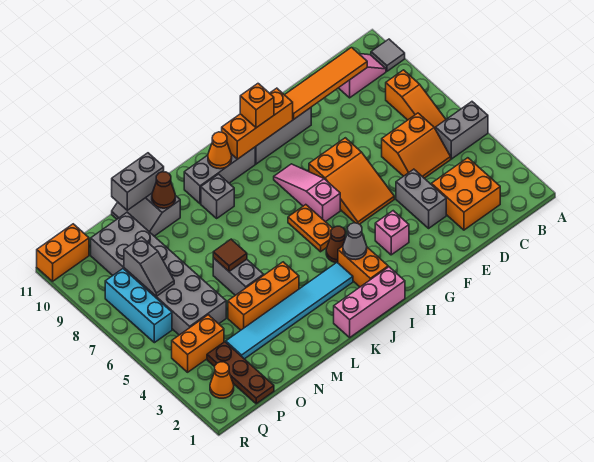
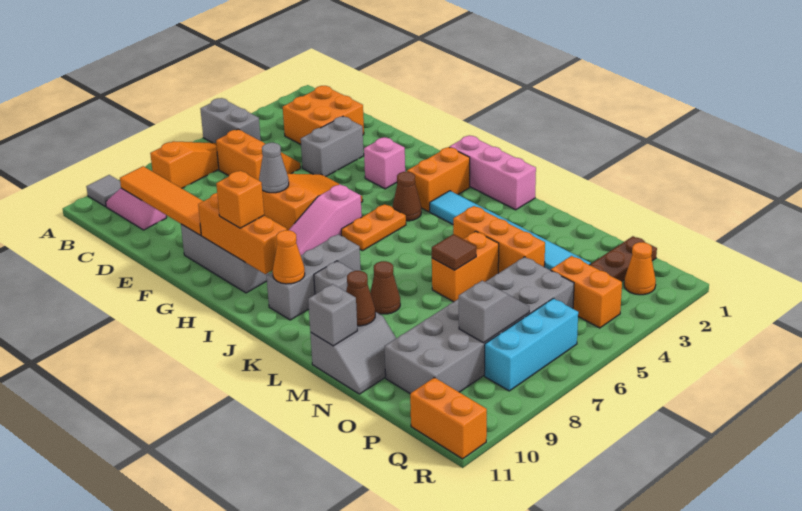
grey 1x1 cone [343,223,367,260] -> grey 1x1 cone moved to [259,143,289,193]
grey 1x3 brick [184,147,255,204] -> grey 1x3 brick turned to [267,234,361,320]
none -> brown 1x1 cone [370,261,400,314]
grey 1x2 brick [213,258,264,295] -> orange 1x2 brick [432,231,499,302]
grey 1x2 brick [112,153,164,210] -> grey 1x1 brick [308,284,357,346]

